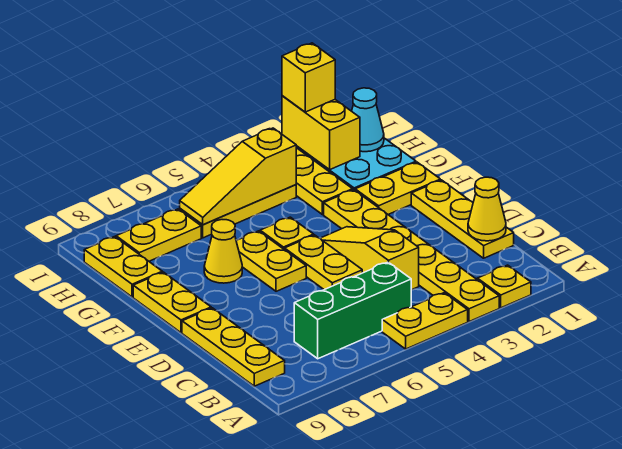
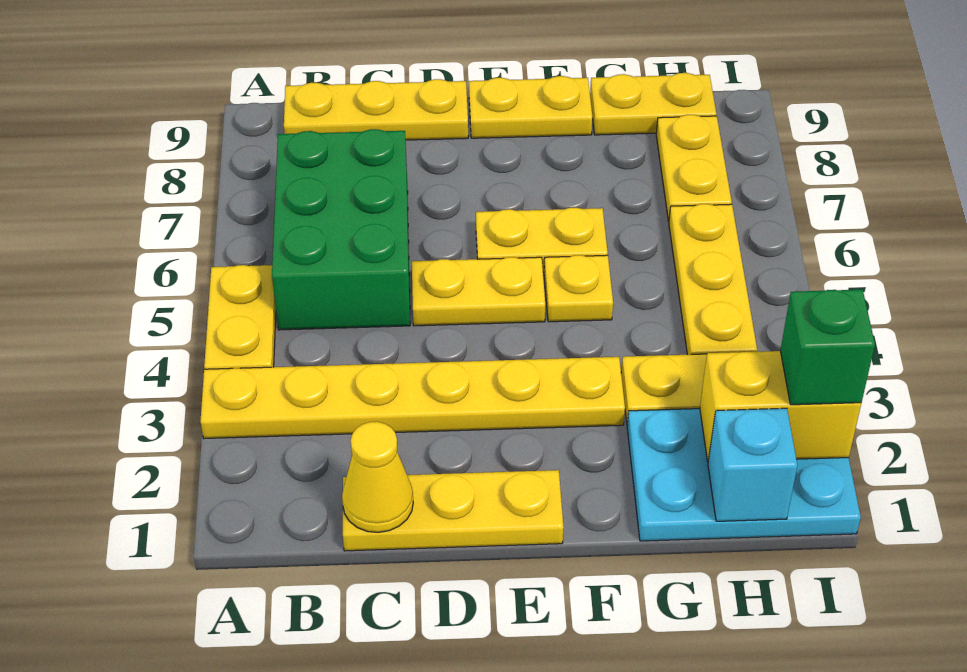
yellow 1x1 plate [477,265,531,308] -> none
green 1x3 brick [294,262,411,359] -> green 2x3 brick [272,129,410,330]
yellow 1x3 slope [320,227,419,290] -> none
yellow 1x2 plate [355,162,440,214] -> none
yellow 1x1 cone [204,220,242,283] -> none
cyan 1x1 cone [352,88,384,152] -> cyan 1x1 brick [708,408,797,521]
yellow 1x3 slope [180,128,296,225] -> none
yellow 1x1 brick [282,43,335,112] -> green 1x1 brick [780,290,875,405]

